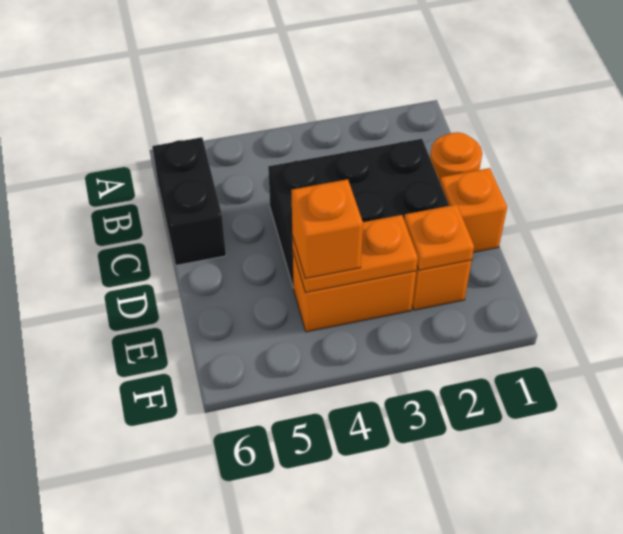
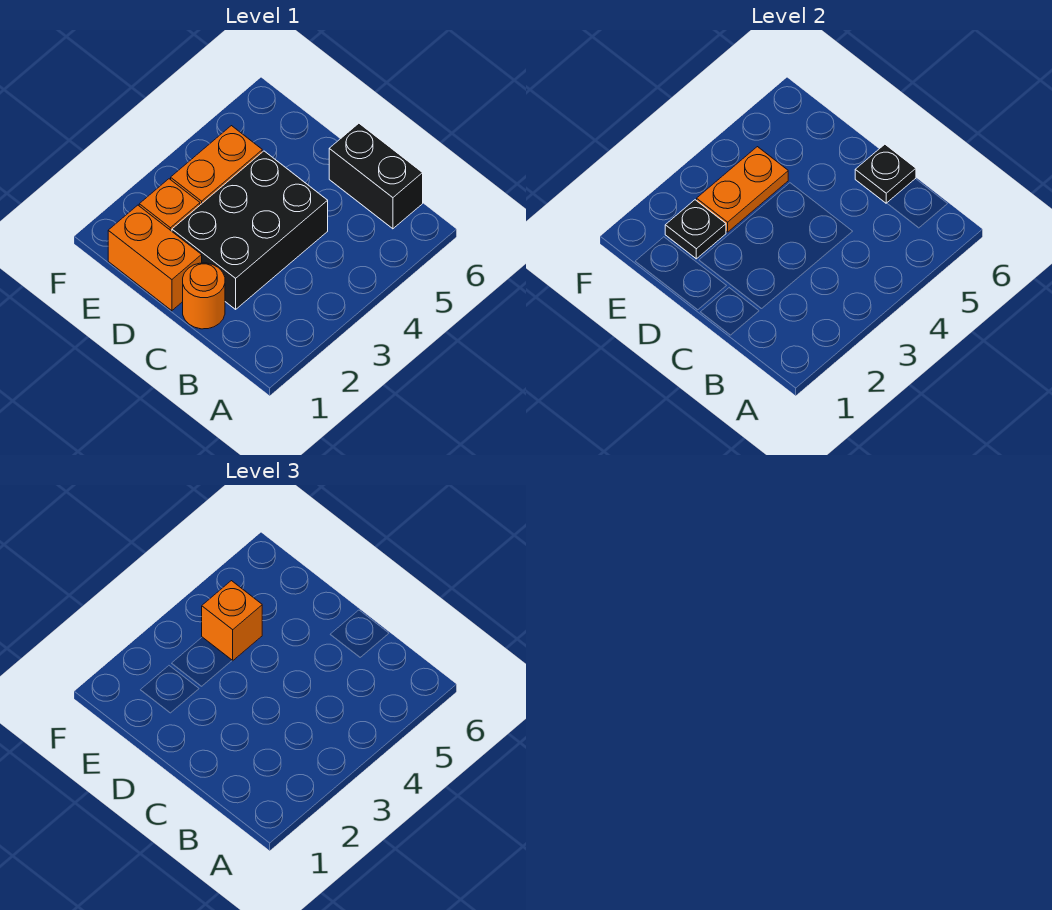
none -> black 1x1 plate [855,144,916,203]
orange 1x1 brick [440,168,507,252] -> orange 1x2 brick [108,205,202,311]
orange 1x1 plate [404,205,474,270] -> black 1x1 plate [665,200,726,259]

